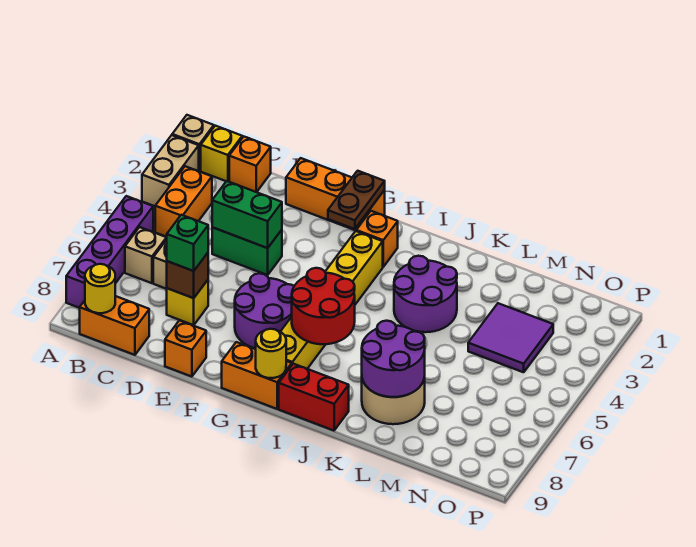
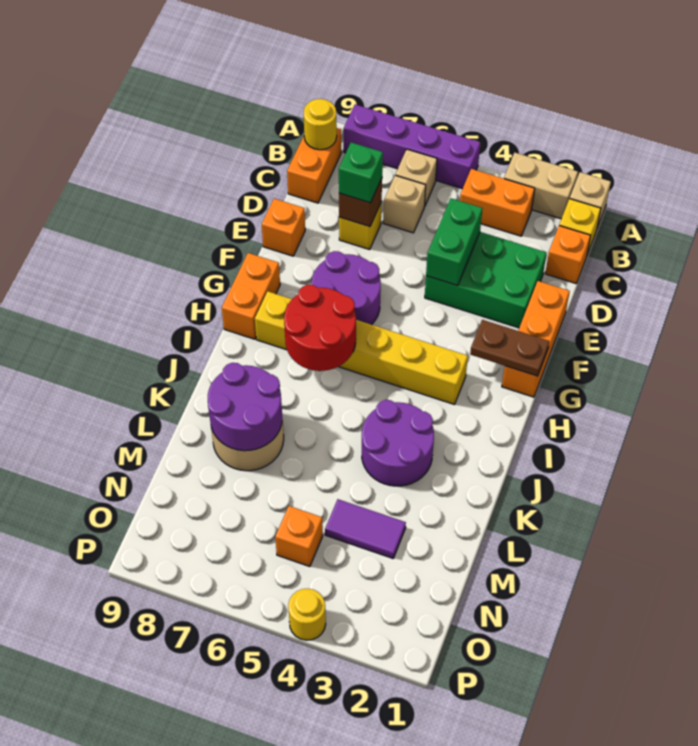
green 1x2 brick [212,227,282,275] -> green 2x3 brick [425,232,547,328]
orange 1x1 brick [356,211,398,267] -> orange 1x1 brick moved to [275,506,323,567]
yellow 1x1 round brick [256,329,286,378] -> yellow 1x1 round brick moved to [288,589,326,640]
red 1x2 brick [279,364,349,431] -> none
purple 2x2 tile [468,303,553,372] -> purple 1x2 tile [325,499,406,558]

